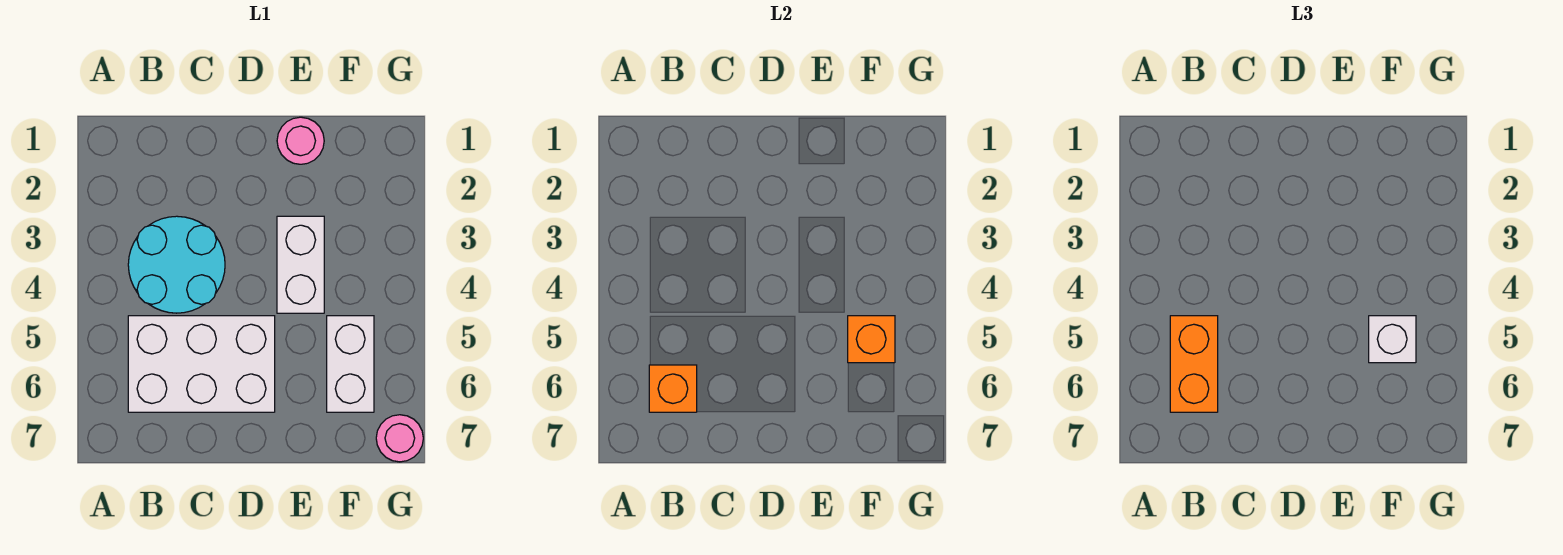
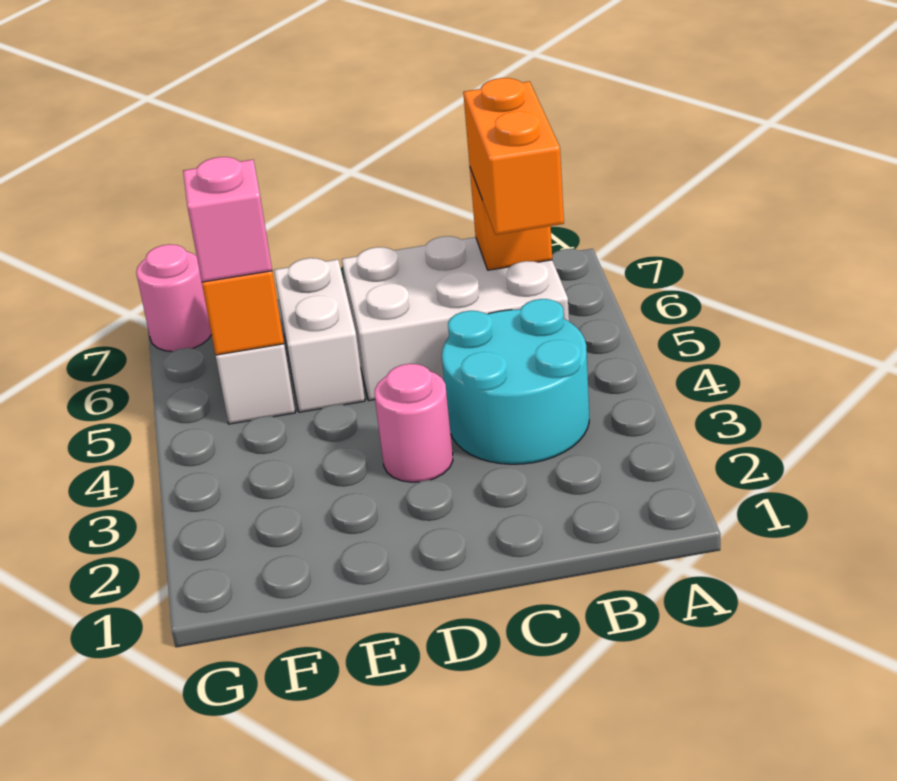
pink 1x1 round brick [277,117,324,164] -> pink 1x1 round brick moved to [375,364,453,482]
white 1x2 brick [277,216,324,313] -> white 1x2 brick moved to [274,258,365,412]
white 1x1 brick [1369,316,1416,363] -> pink 1x1 brick [183,157,272,282]

